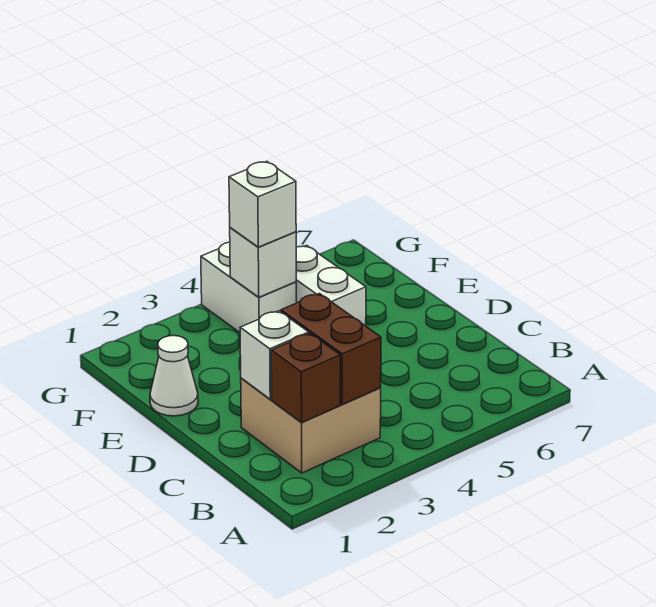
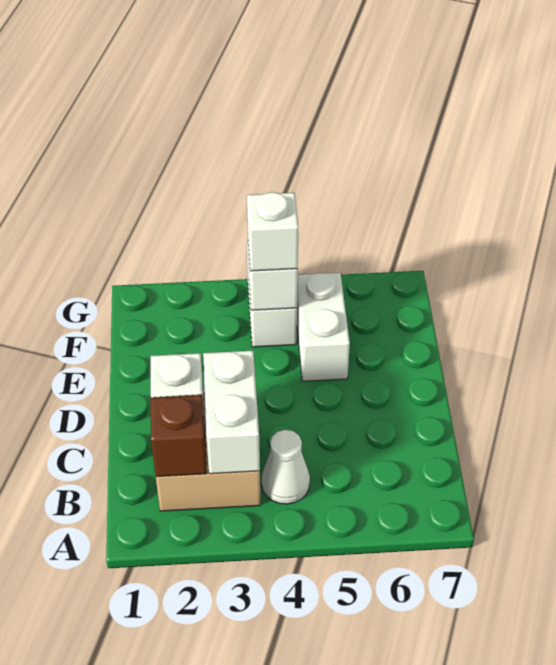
brown 1x2 brick [281,293,381,404] -> white 1x2 brick [203,351,260,474]
white 1x1 cone [150,336,198,416] -> white 1x1 cone moved to [262,430,310,504]

